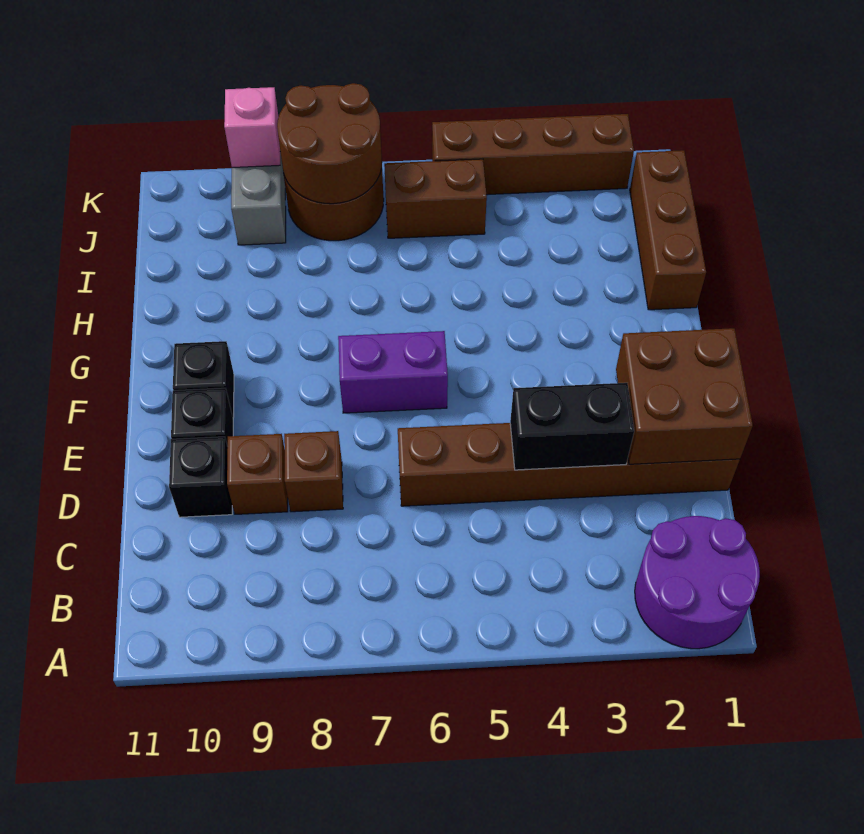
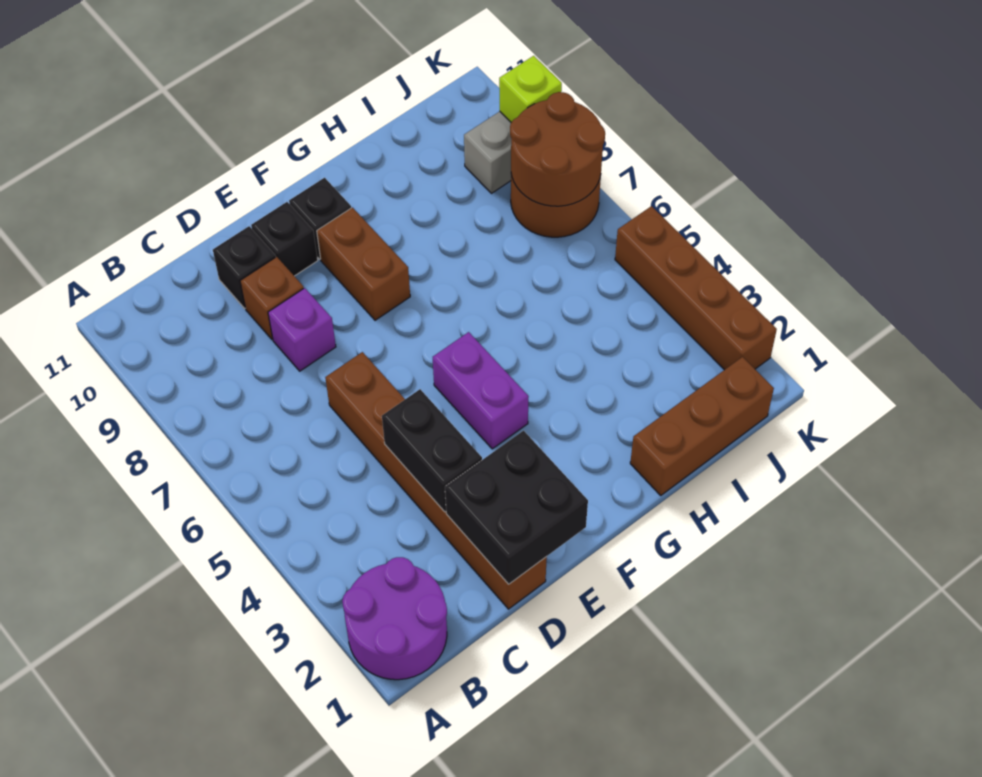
brown 2x2 brick [616,328,753,464] -> black 2x2 brick [445,431,588,584]
brown 1x1 brick [284,431,343,512] -> purple 1x1 brick [268,288,336,371]
purple 1x2 brick [338,331,448,413] -> purple 1x2 brick moved to [433,332,529,449]
brown 1x2 brick [384,159,487,238] -> brown 1x2 brick moved to [317,208,410,320]
pink 1x1 brick [224,87,280,168] -> lime 1x1 brick [499,56,562,122]

